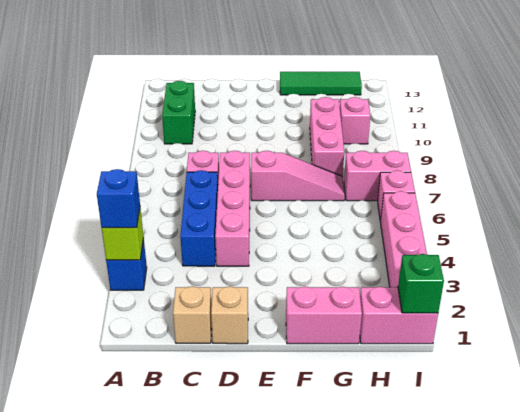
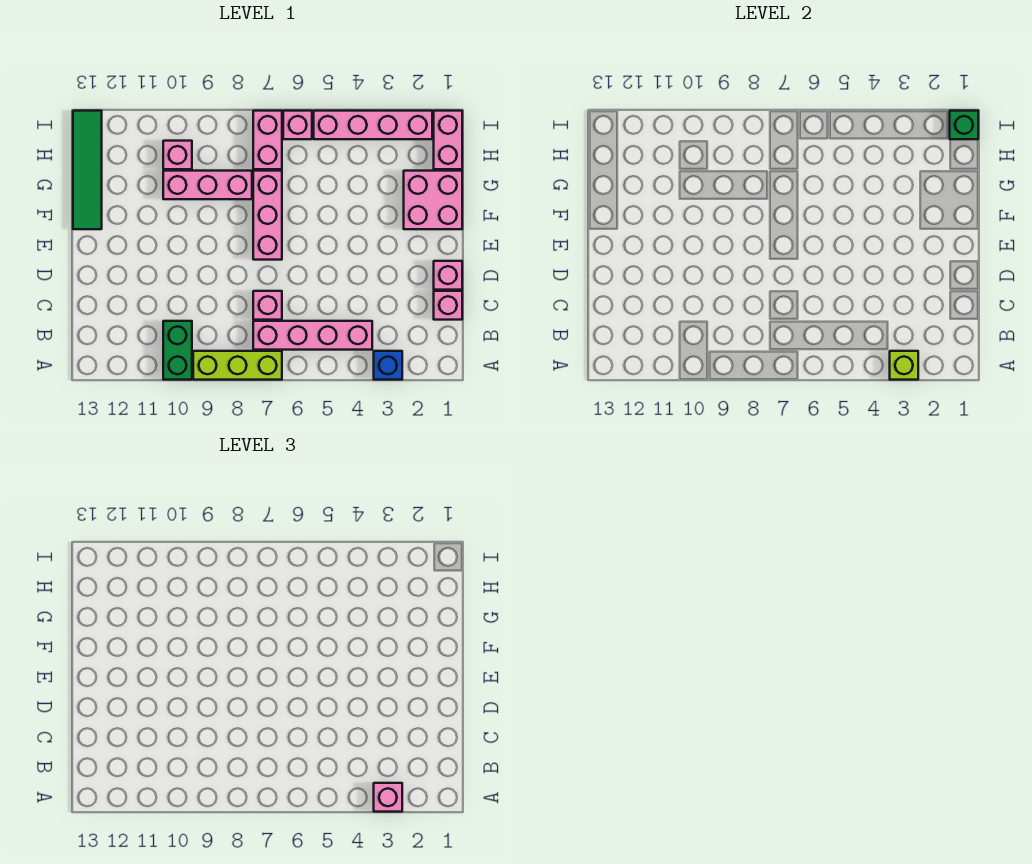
blue 1x1 brick [97,169,140,228] -> pink 1x1 brick [374,783,402,812]
none -> lime 1x3 brick [193,351,282,380]
green 1x2 brick [162,81,195,144] -> green 1x2 brick turned to [163,321,192,380]
tan 1x1 brick [173,286,212,343] -> pink 1x1 brick [434,291,462,320]
blue 1x3 brick [180,170,218,266] -> none
tan 1x1 brick [211,286,248,344] -> pink 1x1 brick [434,261,462,290]
pink 1x4 brick [215,151,250,266] -> pink 1x4 brick moved to [253,321,372,350]
pink 1x3 slope [251,151,345,201] -> pink 1x3 brick [253,171,282,260]
pink 1x2 brick [286,287,362,344] -> pink 2x2 brick [404,171,462,229]
green 1x3 tile [280,72,362,95] -> green 1x4 tile [73,111,102,229]

